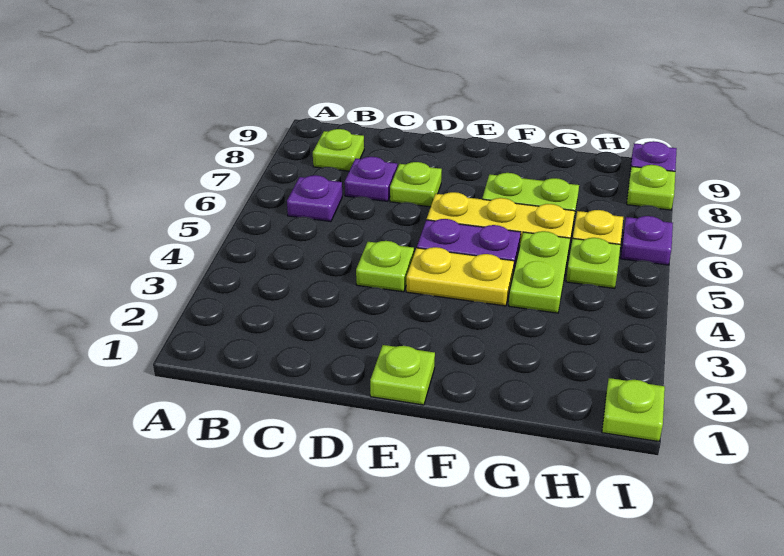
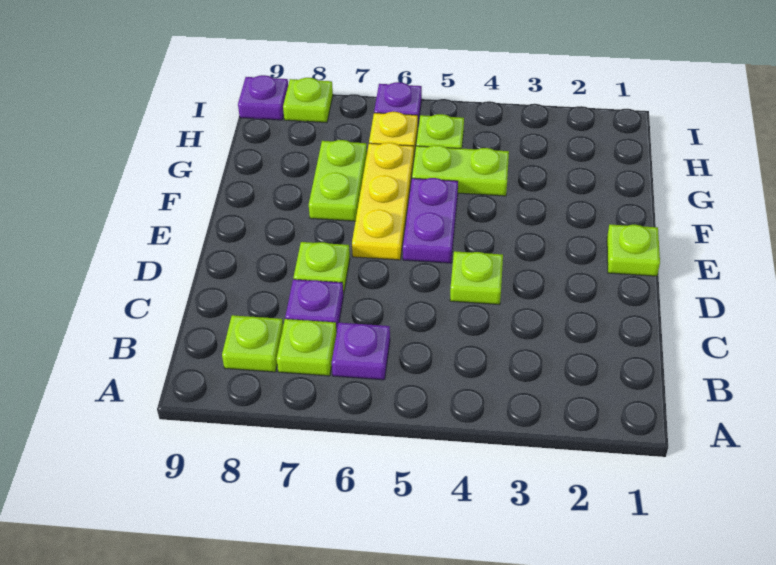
yellow 1x2 plate [406,247,514,306] -> none
lime 1x1 plate [602,378,665,442] -> lime 1x1 plate moved to [277,319,337,376]

